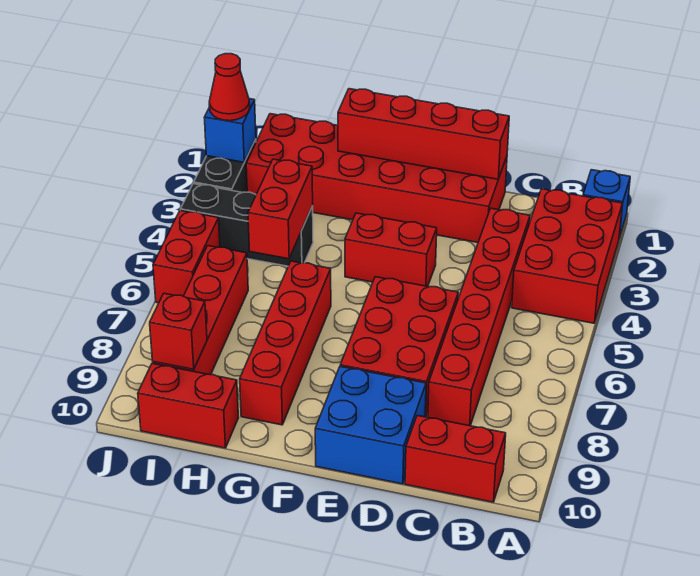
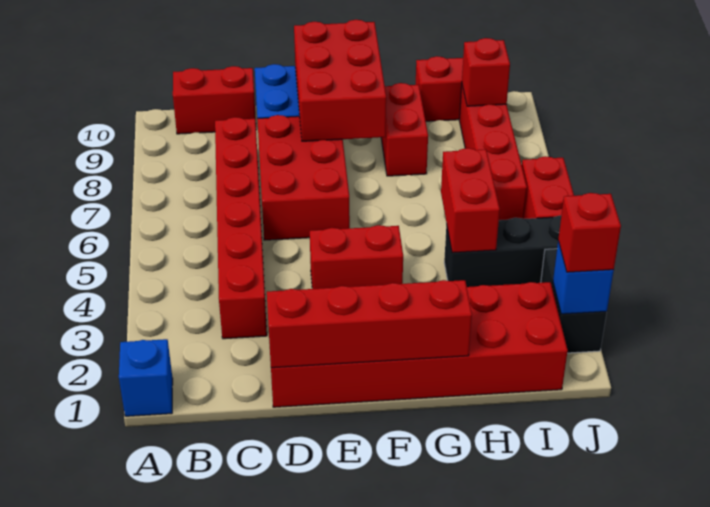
red 2x3 brick [512,189,623,323] -> red 2x3 brick moved to [294,20,386,141]
red 1x4 brick [240,261,331,425] -> red 1x2 brick [381,83,428,176]
red 1x1 cone [209,54,250,121] -> red 1x1 brick [558,193,621,272]

